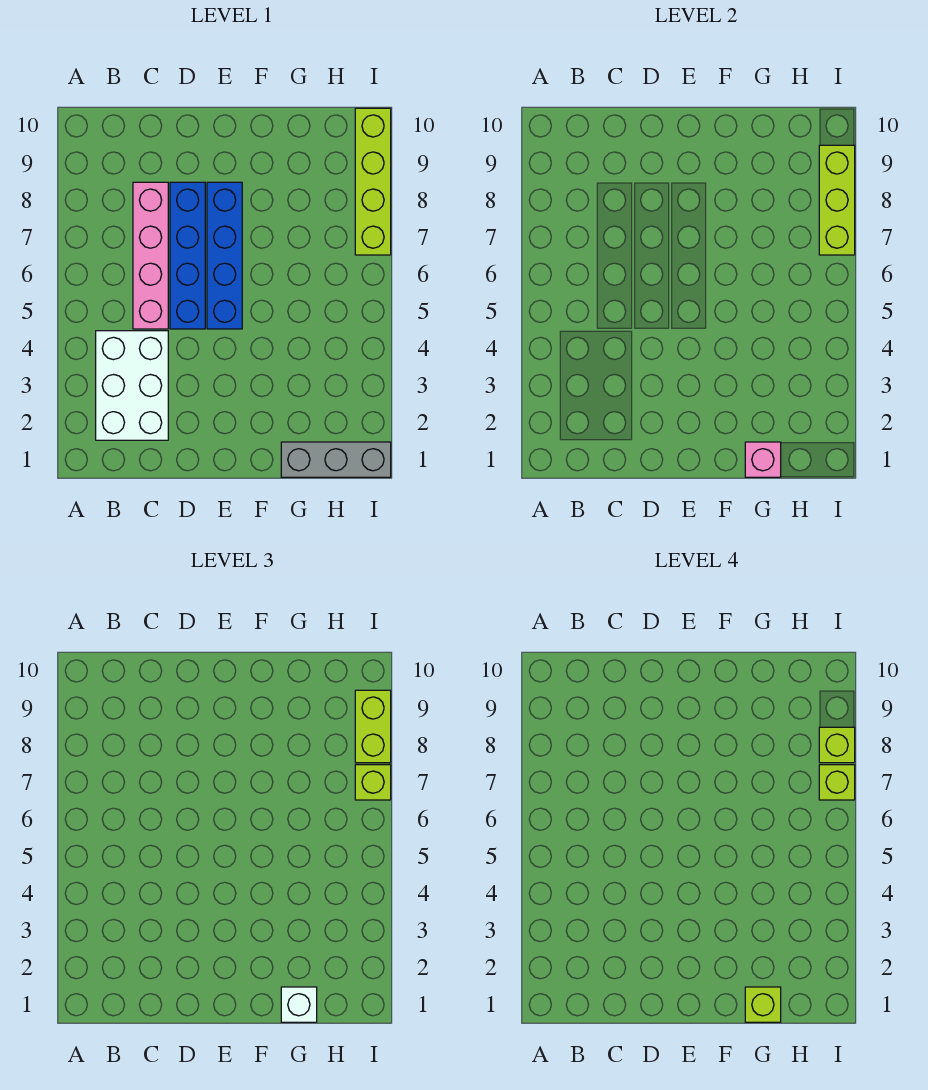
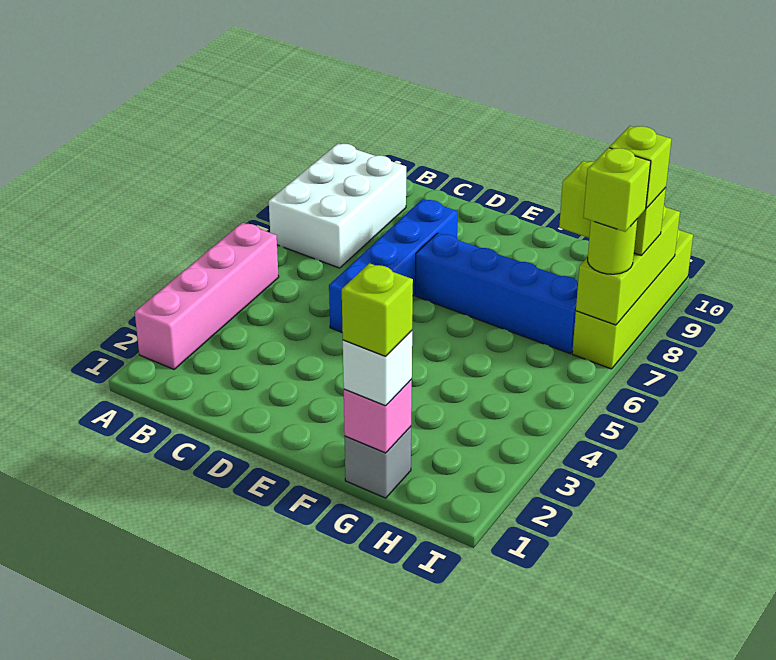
white 2x3 brick [96,331,168,440] -> white 2x3 brick moved to [269,143,406,268]
pink 1x4 brick [133,182,168,329] -> pink 1x4 brick moved to [135,223,279,369]
blue 1x4 brick [207,182,242,329] -> blue 1x4 brick turned to [415,233,578,353]
grey 1x3 brick [281,442,391,477] -> grey 1x1 brick [345,427,411,498]
lime 1x1 brick [355,765,391,800] -> lime 1x1 round brick [588,220,637,274]
lime 1x2 brick [355,690,391,763] -> lime 1x2 brick turned to [559,161,666,256]

